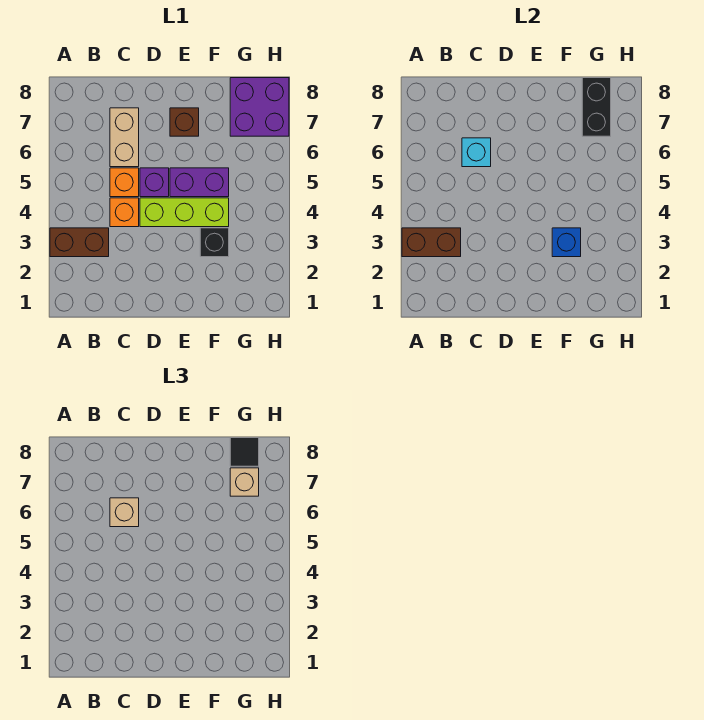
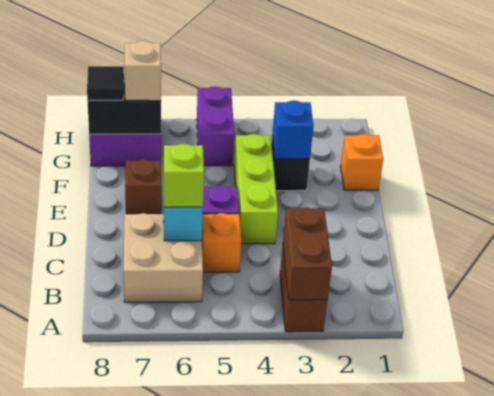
orange 1x1 brick [110,198,139,227] -> orange 1x1 brick moved to [341,134,383,190]
tan 1x2 brick [110,108,139,167] -> tan 2x2 brick [124,213,203,302]
tan 1x1 brick [110,498,139,527] -> lime 1x1 brick [164,144,204,207]
purple 1x2 brick [170,168,229,197] -> purple 1x2 brick moved to [197,86,234,166]

